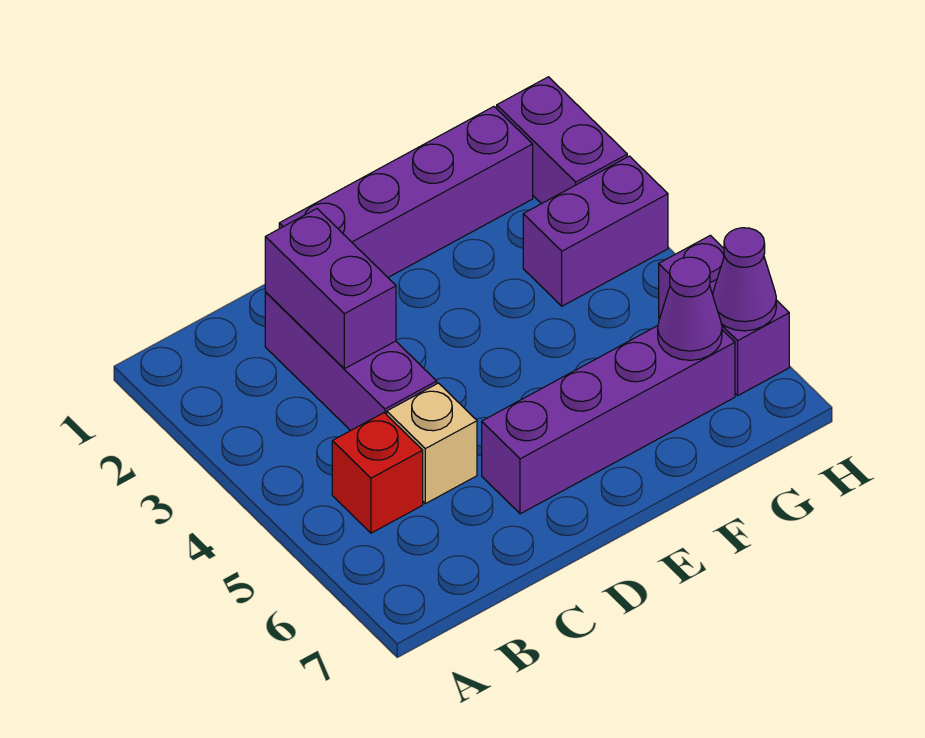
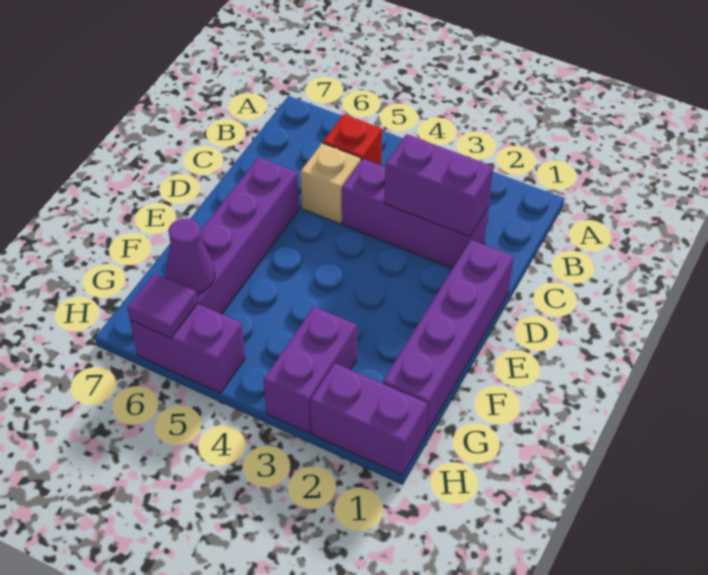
purple 1x1 cone [713,228,776,331] -> purple 1x1 tile [127,274,197,338]

